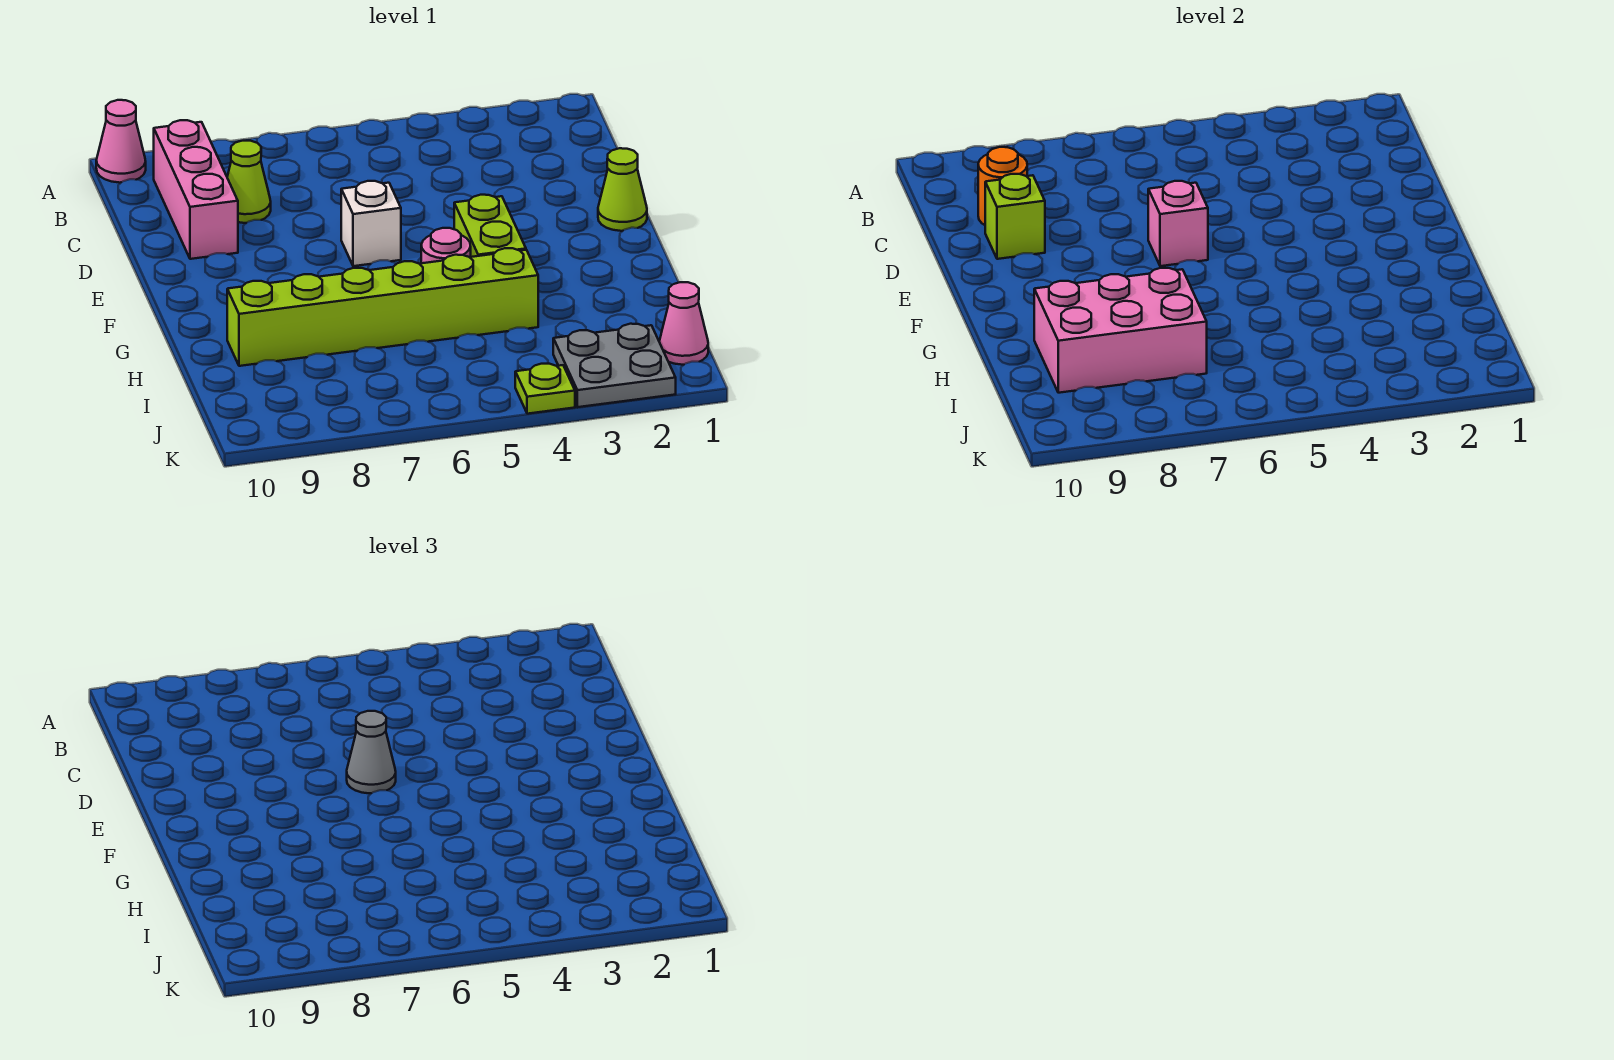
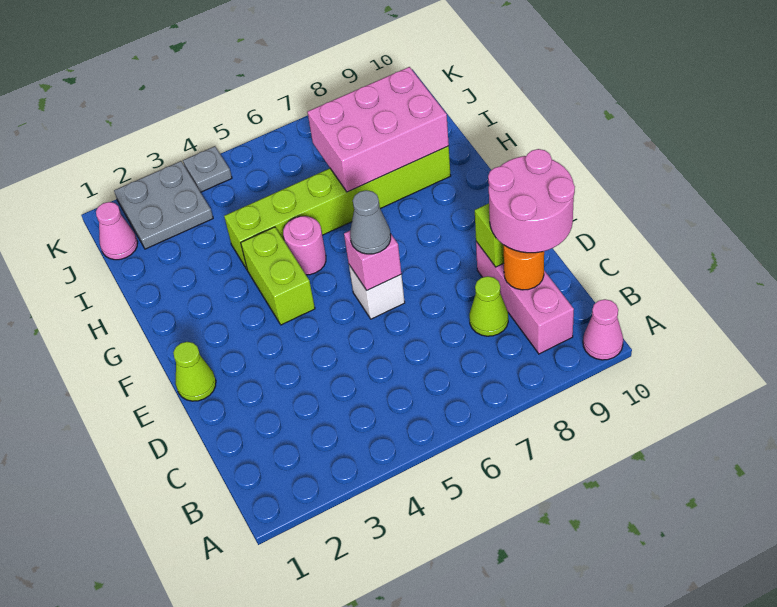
none -> pink 2x2 round brick [488,149,575,253]
lime 1x1 plate [515,364,575,414] -> grey 1x1 plate [183,146,232,192]

